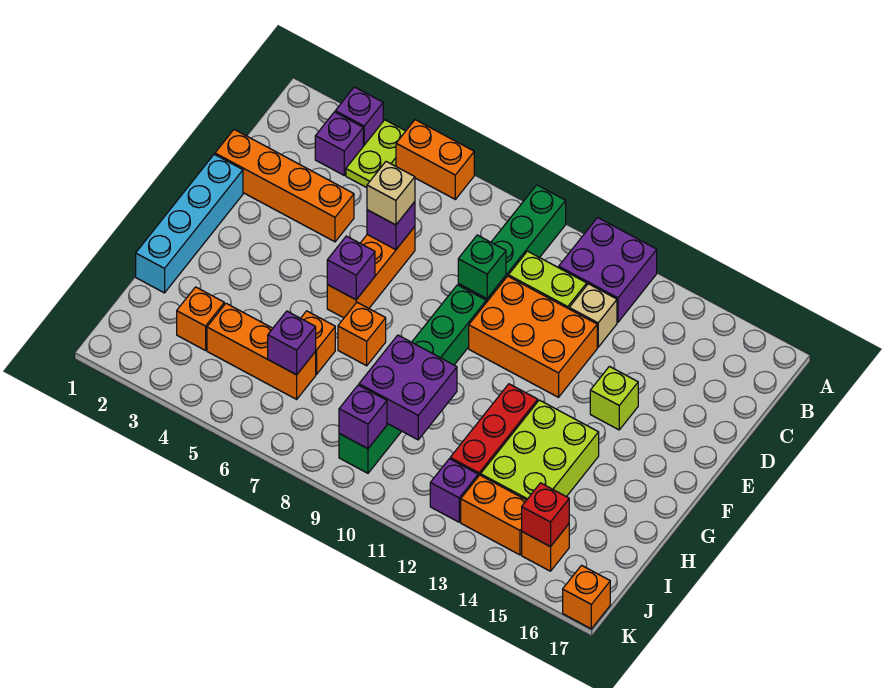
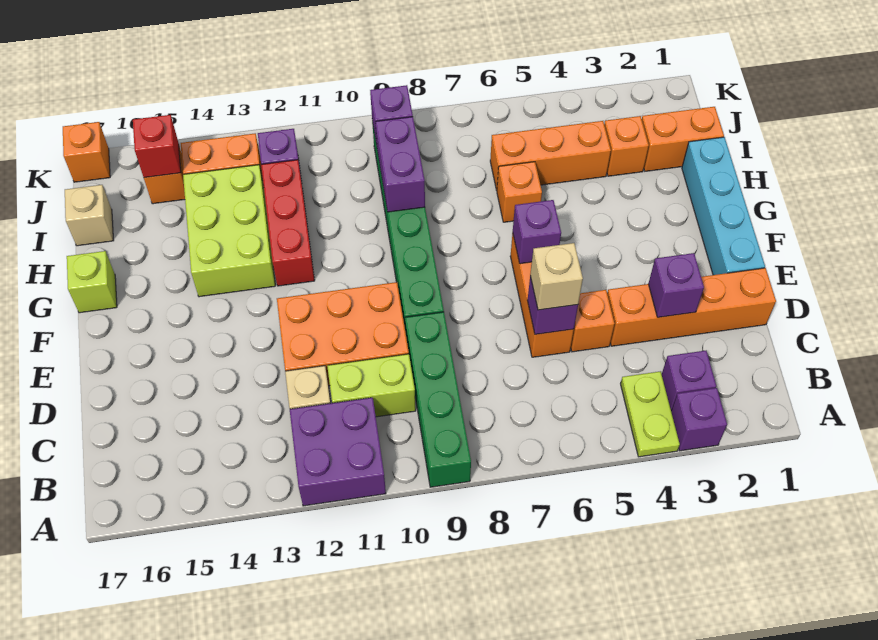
orange 1x2 brick [396,120,474,199] -> orange 1x2 brick moved to [642,107,724,171]
green 1x1 brick [458,235,506,299] -> none
lime 1x1 brick [590,366,638,430] -> lime 1x1 brick moved to [67,251,117,313]
orange 1x1 brick [338,302,386,366] -> orange 1x1 brick moved to [571,290,615,352]
purple 2x2 brick [359,335,457,440] -> purple 1x2 brick [375,117,425,212]
purple 1x1 brick [268,311,316,375] -> purple 1x1 brick moved to [648,253,704,317]
none -> tan 1x1 brick [65,185,114,246]

